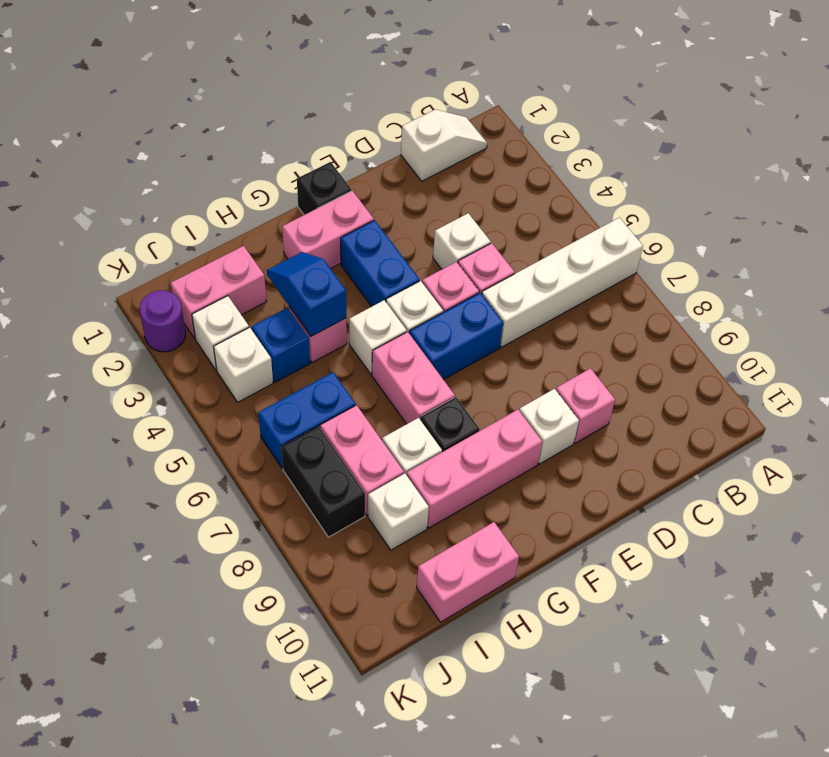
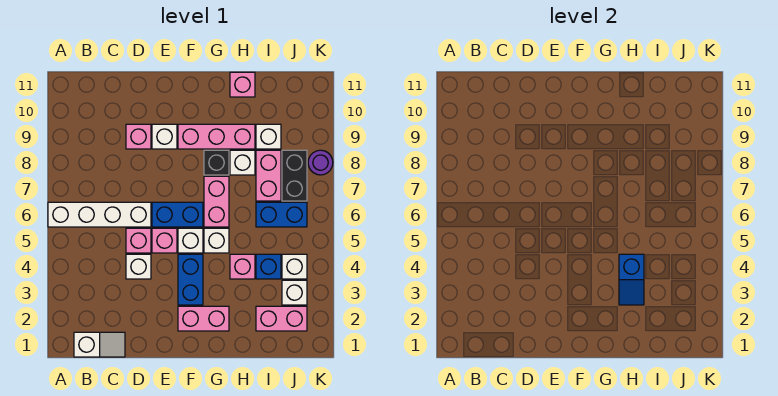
white 1x2 slope [401,109,487,181] -> white 1x2 slope turned to [74,332,125,357]
black 1x1 brick [297,162,351,215] -> none
pink 1x2 brick [417,522,519,622] -> pink 1x1 brick [230,72,255,97]
purple 1x1 round brick [140,290,185,352] -> purple 1x1 round brick moved to [308,150,333,175]

